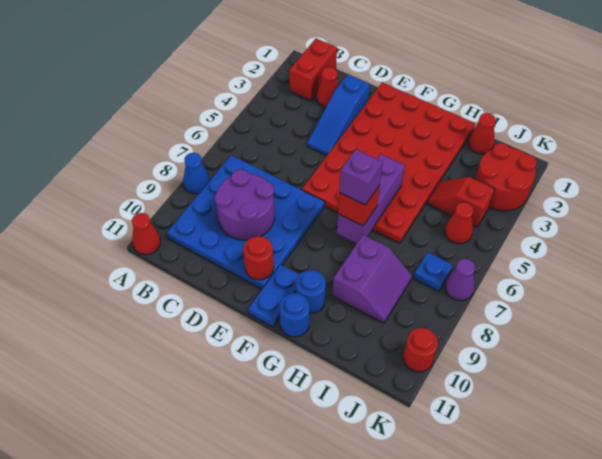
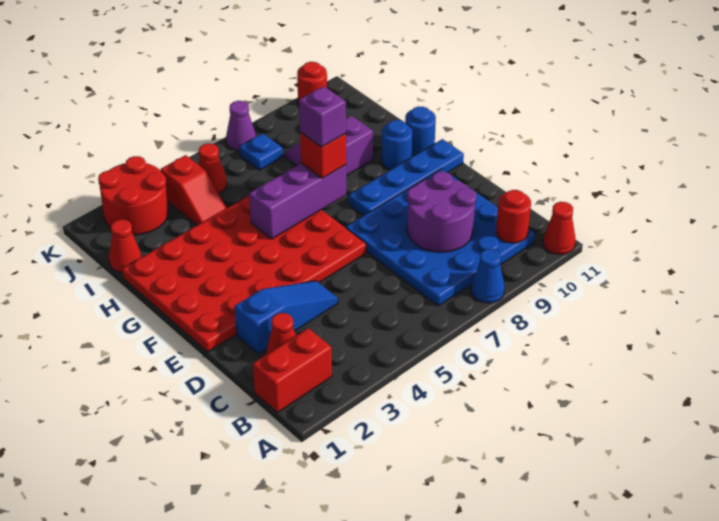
red 1x1 round brick [243,236,274,280] -> red 1x1 round brick moved to [496,190,531,243]
blue 1x2 plate [248,264,300,327] -> blue 1x4 plate [349,139,464,216]

